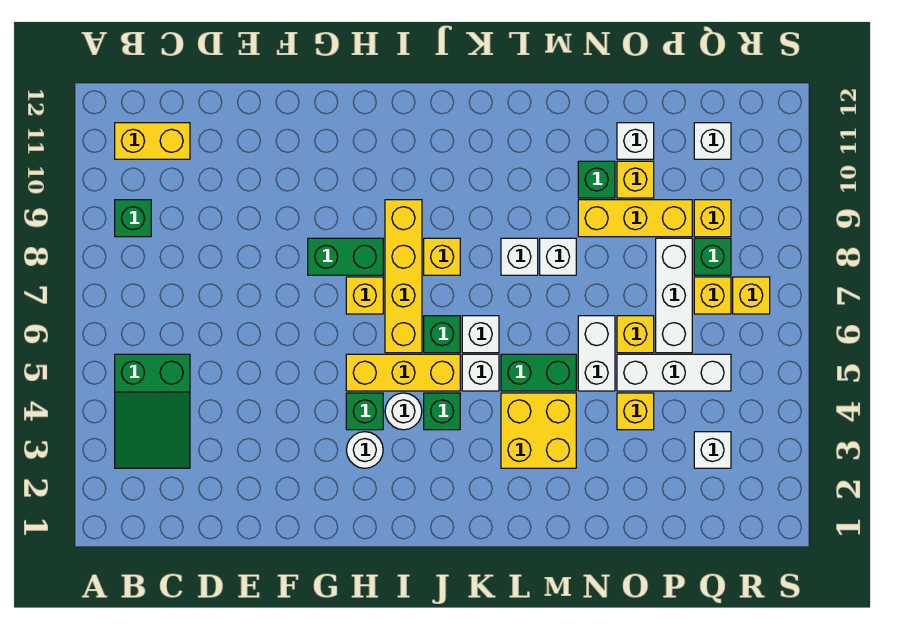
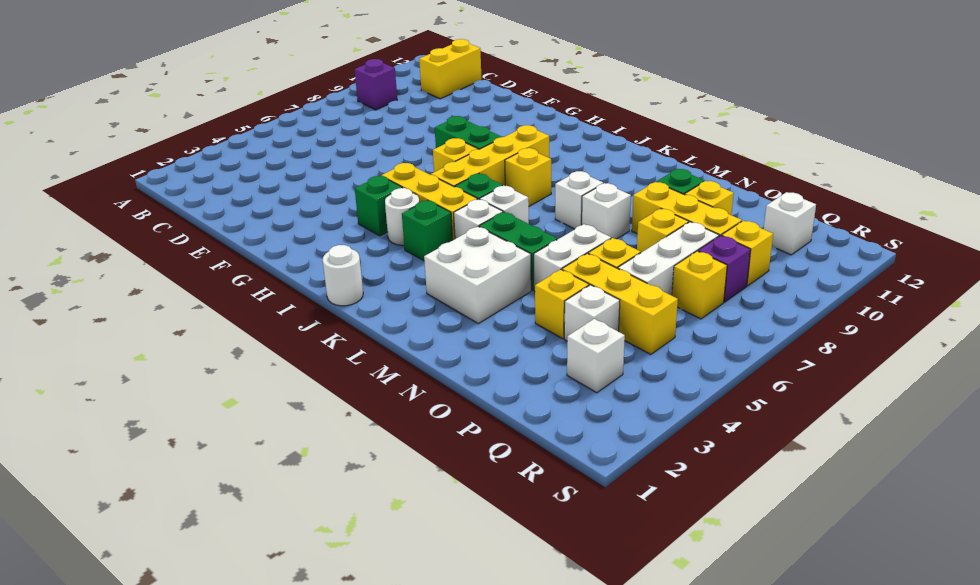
green 2x3 slope [115,354,190,468] -> none
green 1x1 brick [115,200,151,237] -> purple 1x1 brick [355,59,397,110]
yellow 1x2 brick [115,123,190,159] -> yellow 1x2 brick turned to [419,39,482,99]
white 1x1 round brick [347,432,383,468] -> white 1x1 round brick moved to [323,245,363,306]
yellow 2x2 brick [501,393,576,468] -> white 2x2 brick [424,227,531,324]
white 1x3 brick [617,354,731,391] -> yellow 1x3 brick [562,254,678,355]
white 1x1 brick [617,123,654,159] -> white 1x1 brick moved to [564,285,620,341]
green 1x1 brick [694,238,731,275] -> purple 1x1 brick [698,236,751,302]
yellow 1x1 brick [733,277,770,314] -> yellow 1x1 brick moved to [637,209,689,252]

